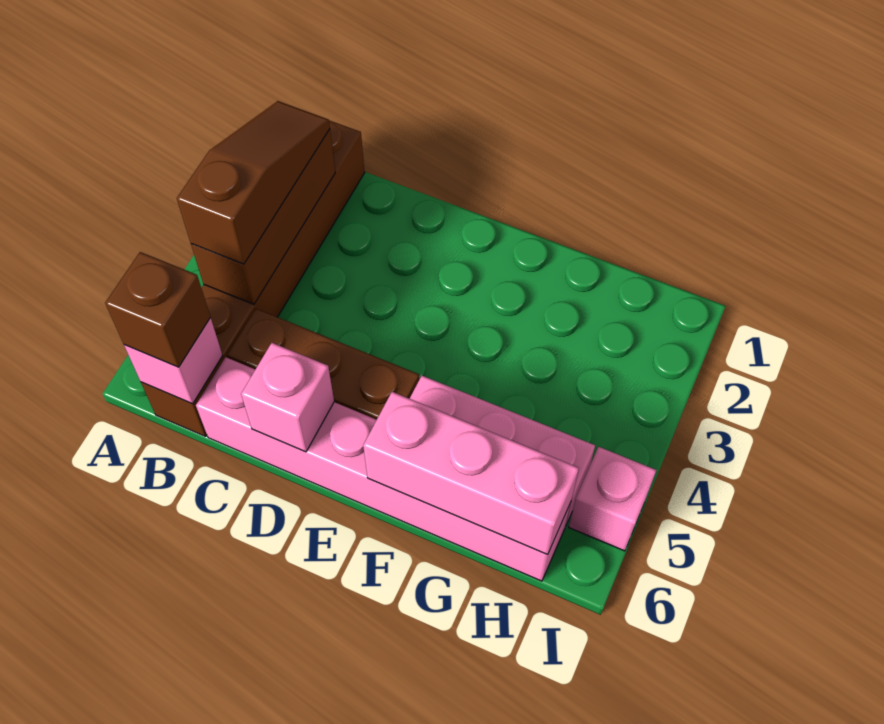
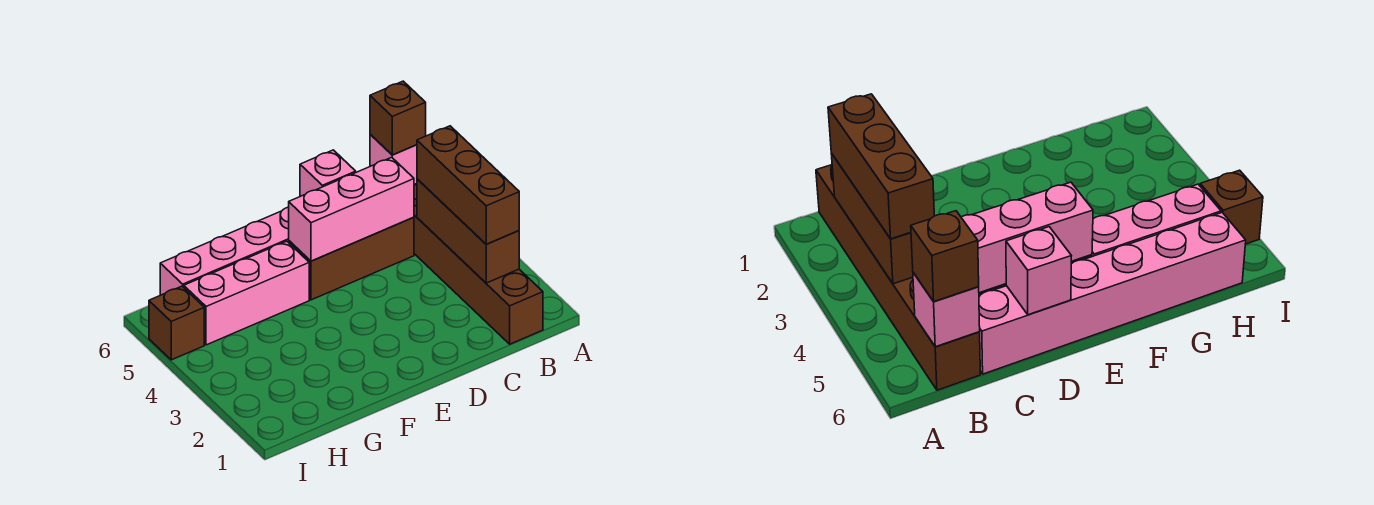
brown 1x3 slope [177,101,330,264] -> brown 1x3 brick [417,126,519,244]
pink 1x3 brick [363,392,579,555] -> pink 1x3 brick moved to [289,157,414,261]
pink 1x1 brick [569,447,656,551] -> brown 1x1 brick [149,286,204,360]

